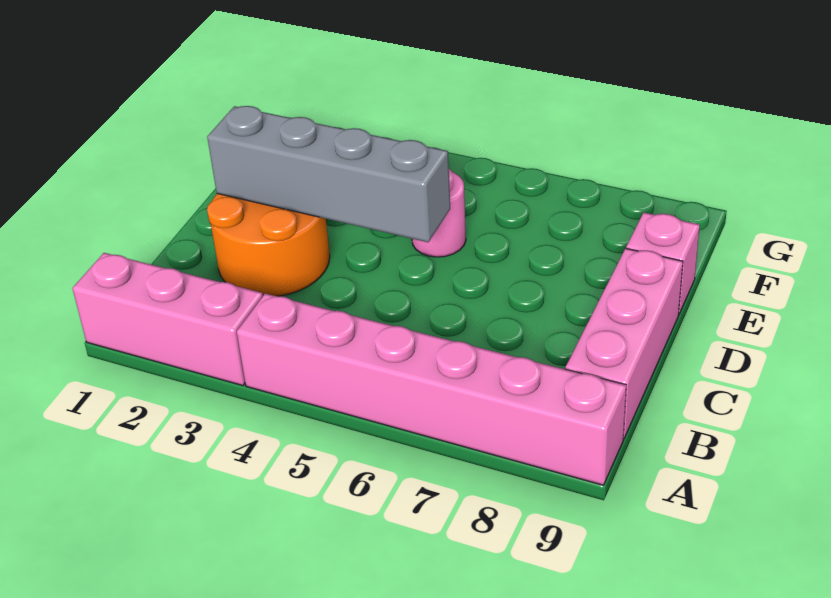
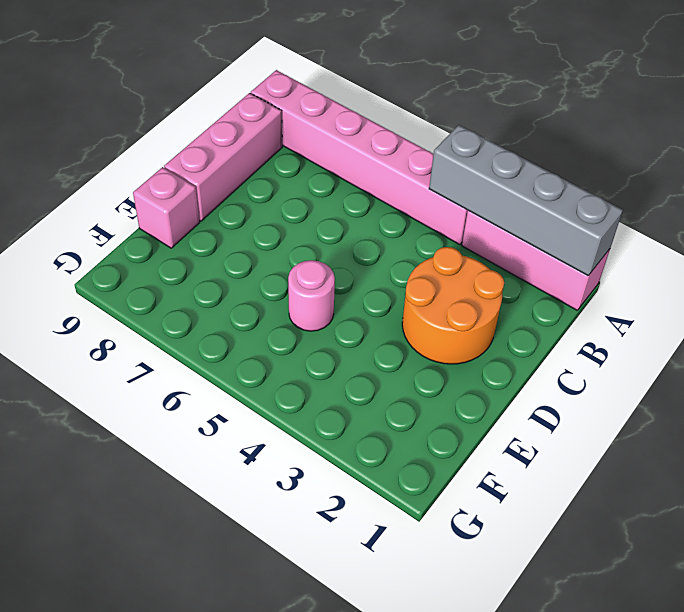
grey 1x4 brick [207,106,450,242] -> grey 1x4 brick moved to [429,125,623,276]

